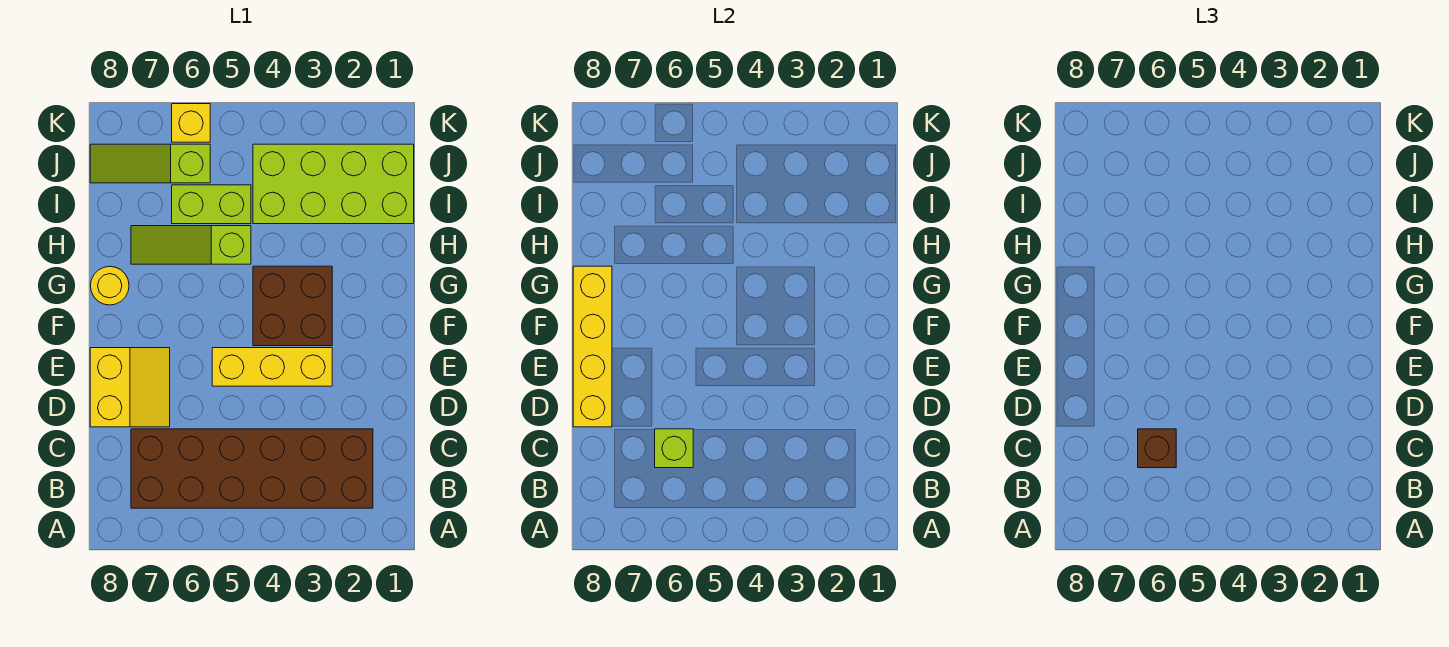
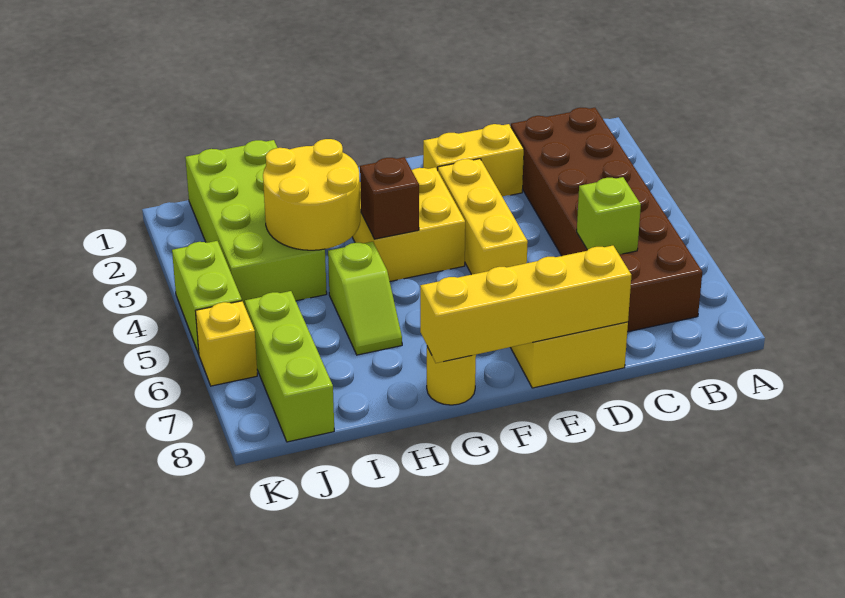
brown 1x1 brick [1138,429,1176,468] -> brown 1x1 brick moved to [360,157,419,239]
none -> yellow 1x2 brick [423,124,524,197]
brown 2x2 brick [253,266,332,346] -> yellow 2x2 brick [352,167,465,281]
none -> yellow 2x2 round brick [263,139,360,250]
lime 1x3 slope [131,226,251,264] -> lime 1x2 slope [328,242,402,355]
lime 1x2 brick [172,185,251,224] -> lime 1x2 brick moved to [172,241,242,354]
lime 1x3 slope [90,144,210,183] -> lime 1x3 brick [245,291,334,442]

